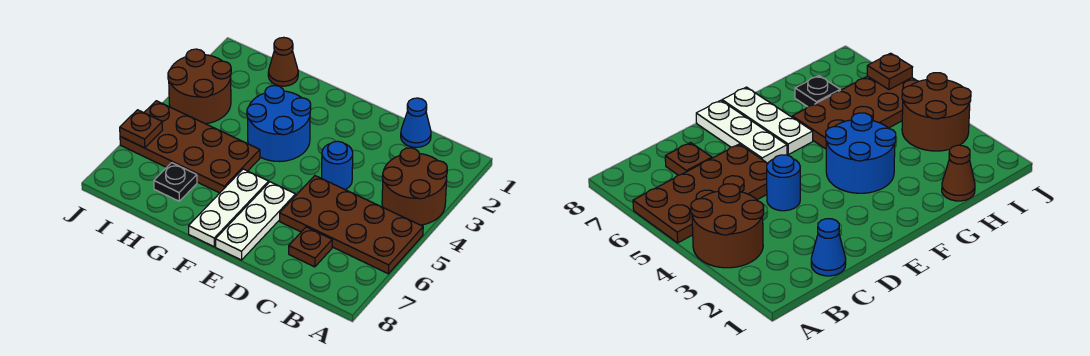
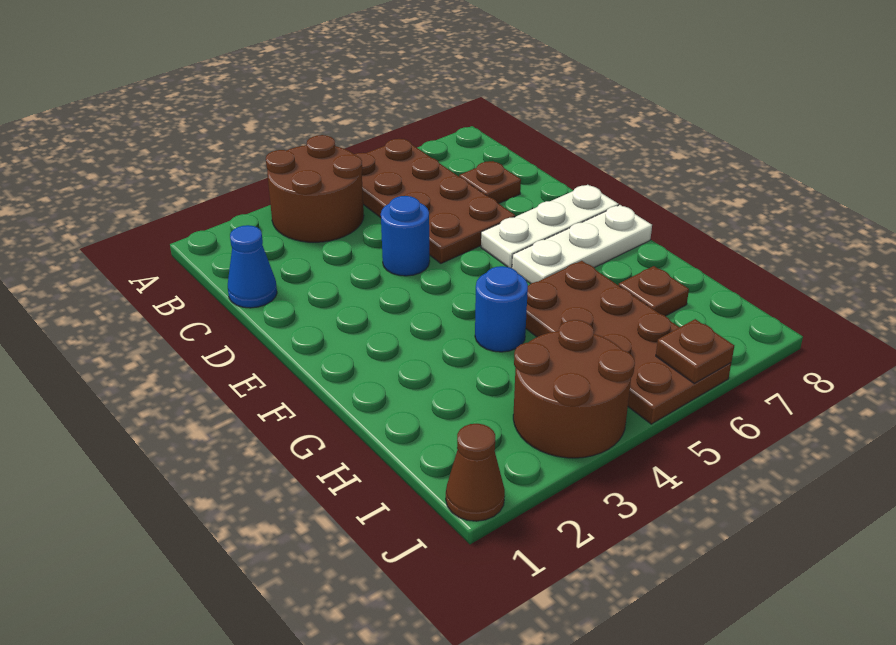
blue 2x2 round brick [247,86,311,162] -> blue 1x1 round brick [475,266,528,352]
brown 1x1 cone [268,37,298,86] -> brown 1x1 cone moved to [446,424,505,521]
black 1x1 plate [154,163,197,201] -> brown 1x1 plate [619,266,689,316]

